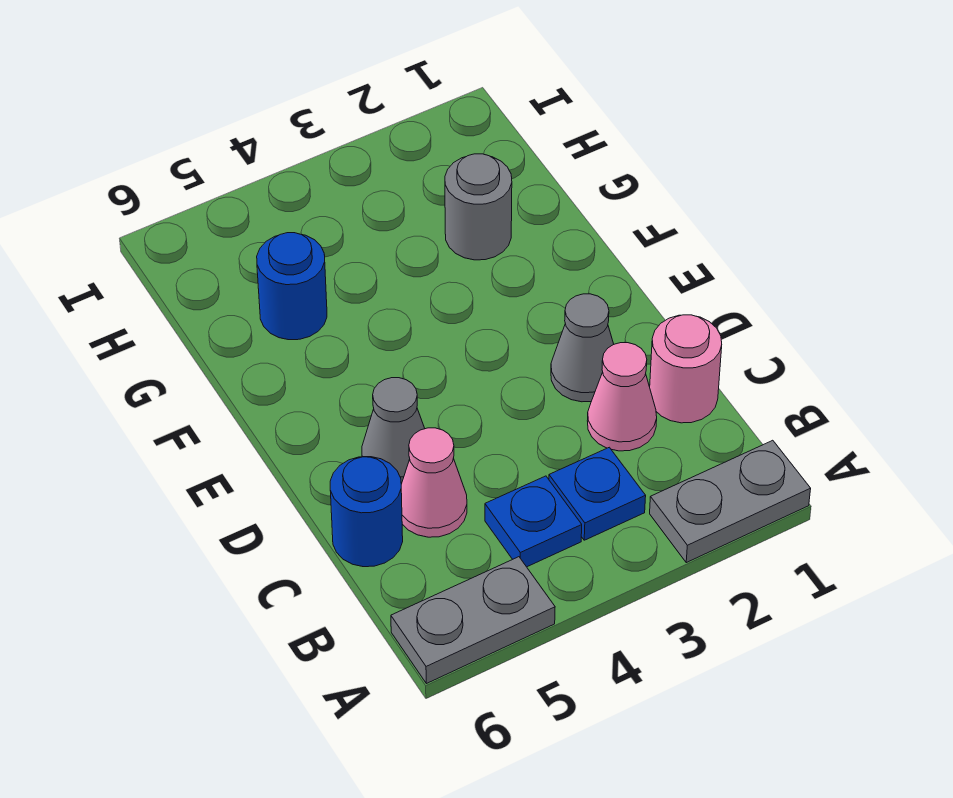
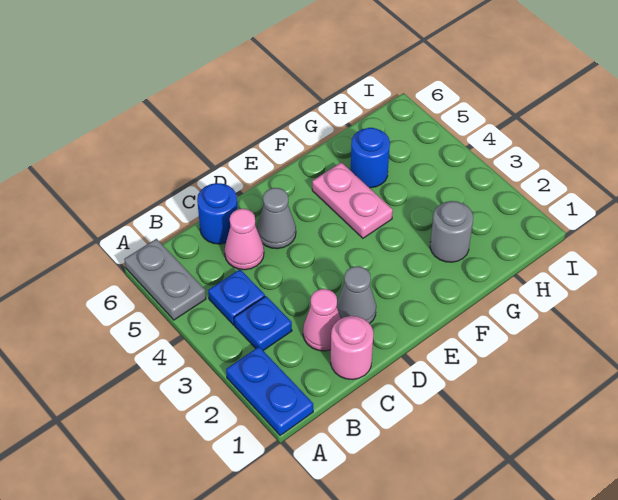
grey 1x2 plate [650,440,811,563] -> blue 1x2 plate [226,347,313,435]
none -> pink 1x2 plate [312,162,393,238]

